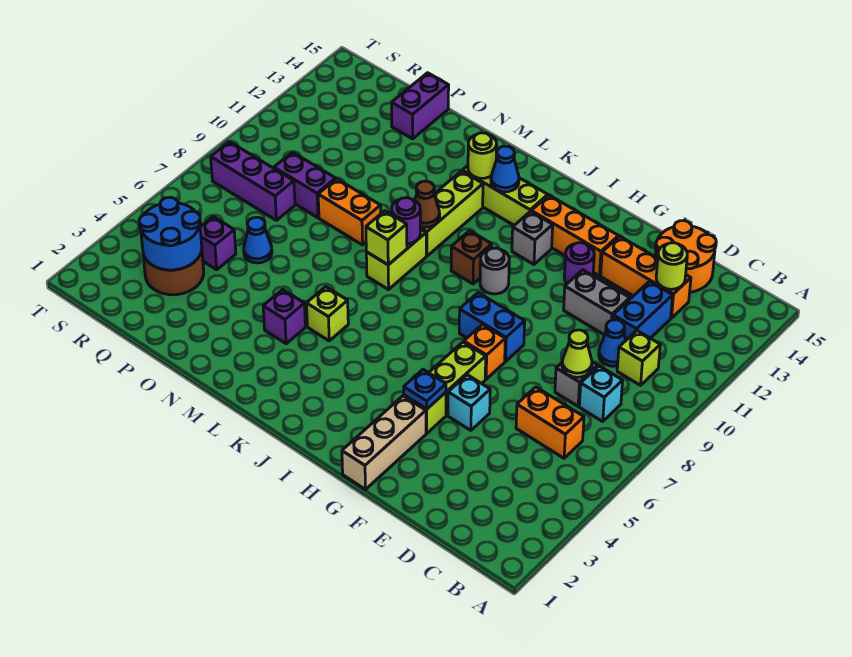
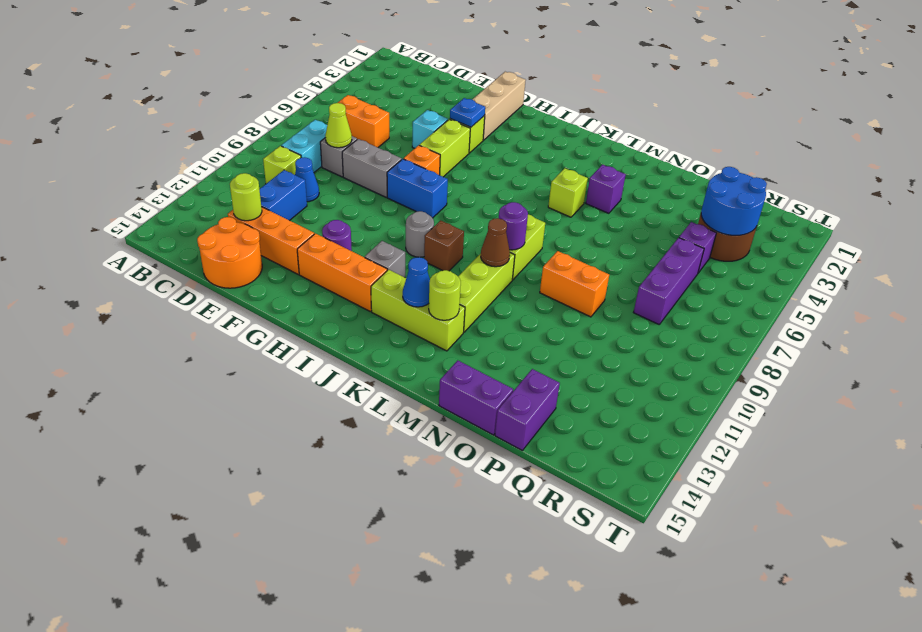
cyan 1x1 brick [579,366,623,421] -> cyan 1x2 brick [281,120,327,172]
grey 1x2 brick [564,270,630,335] -> grey 1x2 brick moved to [342,139,402,197]
lime 1x1 brick [366,211,407,265] -> none
blue 1x1 cone [244,217,272,263] -> none
purple 1x2 brick [274,152,336,218] -> purple 1x2 brick moved to [439,360,513,435]
purple 1x3 brick [211,142,295,220] -> purple 1x3 brick turned to [633,238,704,324]

